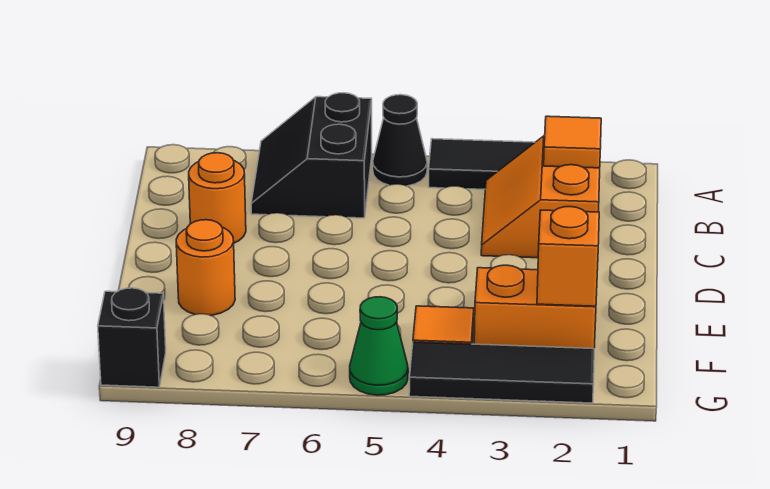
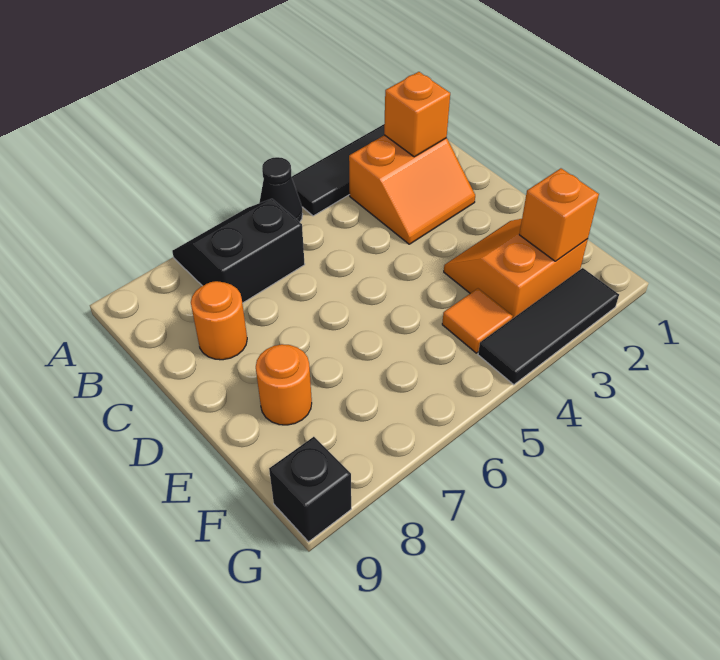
black 2x2 slope [251,93,372,218] -> black 2x2 slope turned to [172,199,305,303]
orange 2x2 slope [481,136,600,258] -> orange 2x2 slope turned to [349,135,475,244]
orange 1x1 tile [544,116,601,168] -> orange 1x1 brick [384,72,450,157]
green 1x1 cone [350,297,408,395] -> none

